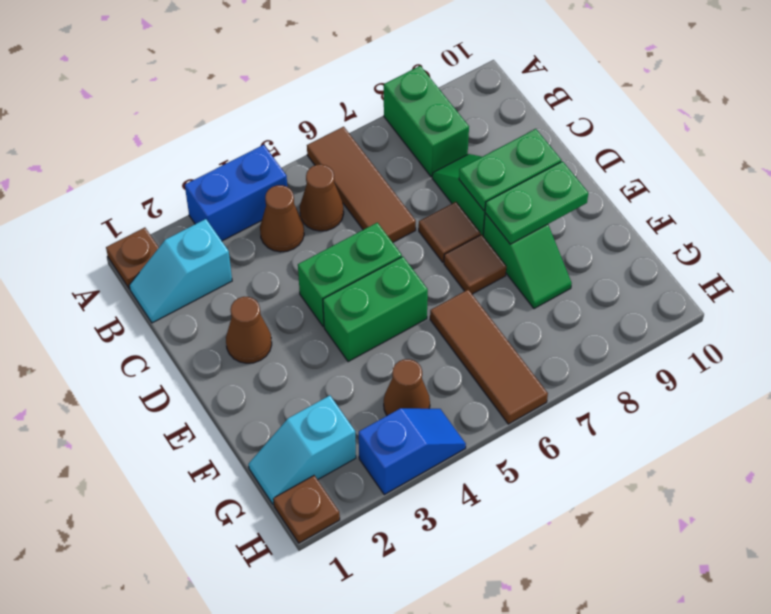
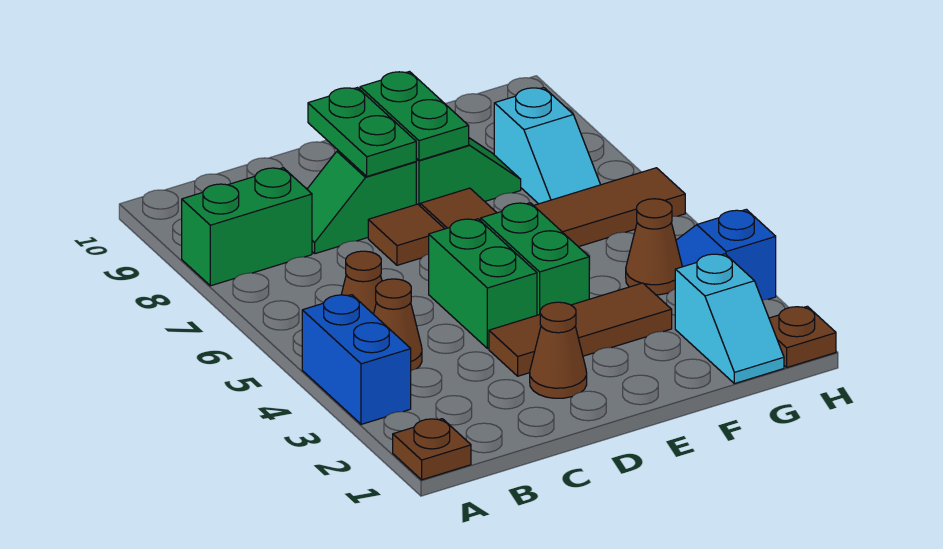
brown 1x3 tile [307,127,416,242] -> brown 1x3 tile moved to [489,283,672,376]
cyan 1x2 slope [129,219,232,323] -> cyan 1x2 slope moved to [494,88,600,204]

